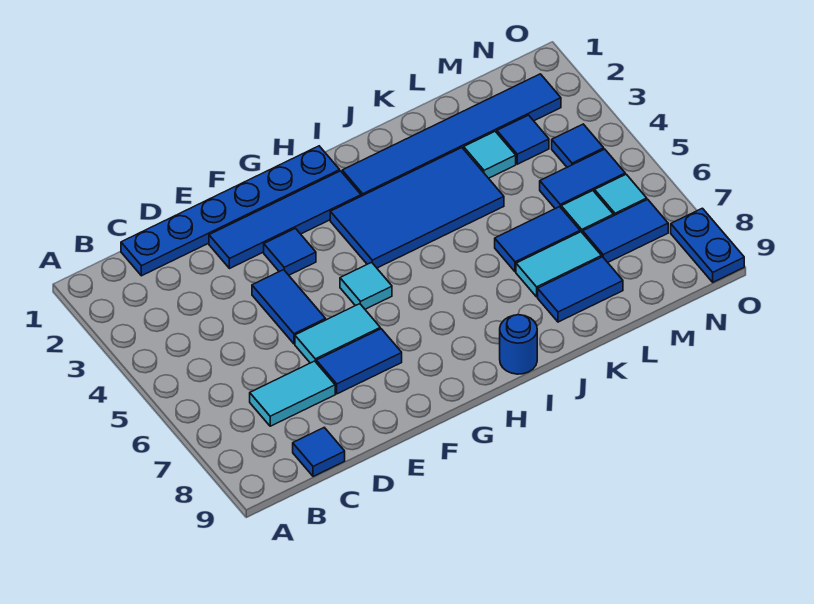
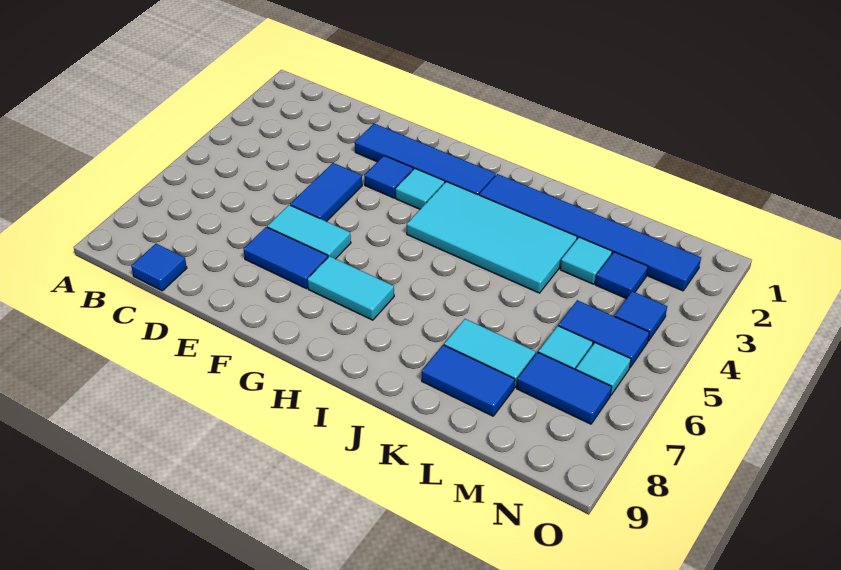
blue 1x6 plate [121,146,340,276] -> none
cyan 1x2 tile [250,361,335,426] -> cyan 1x2 tile moved to [307,256,394,320]
cyan 1x1 tile [340,262,392,309] -> cyan 1x1 tile moved to [395,169,445,209]
blue 2x4 tile [330,148,504,268] -> cyan 2x4 tile [407,182,577,293]
blue 1x1 round brick [500,314,537,374] -> none
blue 1x2 tile [495,207,580,272] -> none
blue 1x2 plate [671,208,744,282] -> none

